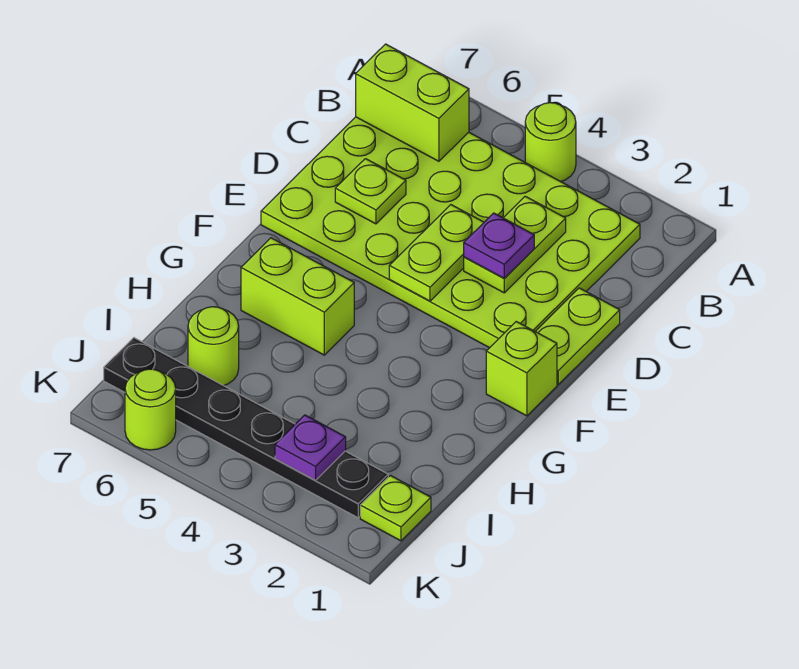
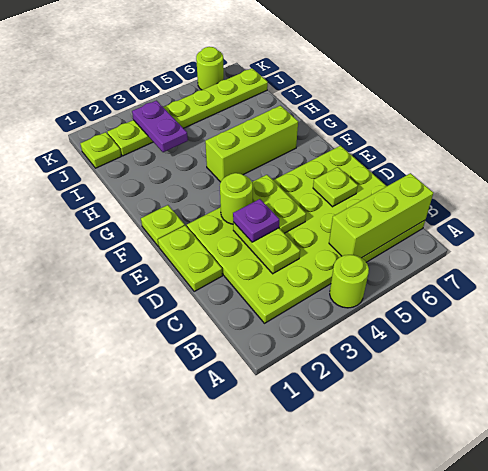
lime 1x2 brick [356,44,469,161] -> lime 1x3 brick [329,173,433,258]
lime 1x1 brick [486,322,557,416] -> lime 1x1 plate [141,205,185,246]
lime 1x2 brick [241,238,354,355] -> lime 1x3 brick [205,106,298,182]
lime 1x1 round brick [188,307,239,386] -> lime 1x1 round brick moved to [220,173,253,224]
black 1x6 plate [104,338,388,518] -> lime 1x6 plate [107,68,268,156]
purple 1x1 plate [275,415,346,480] -> purple 1x2 plate [132,101,188,152]

